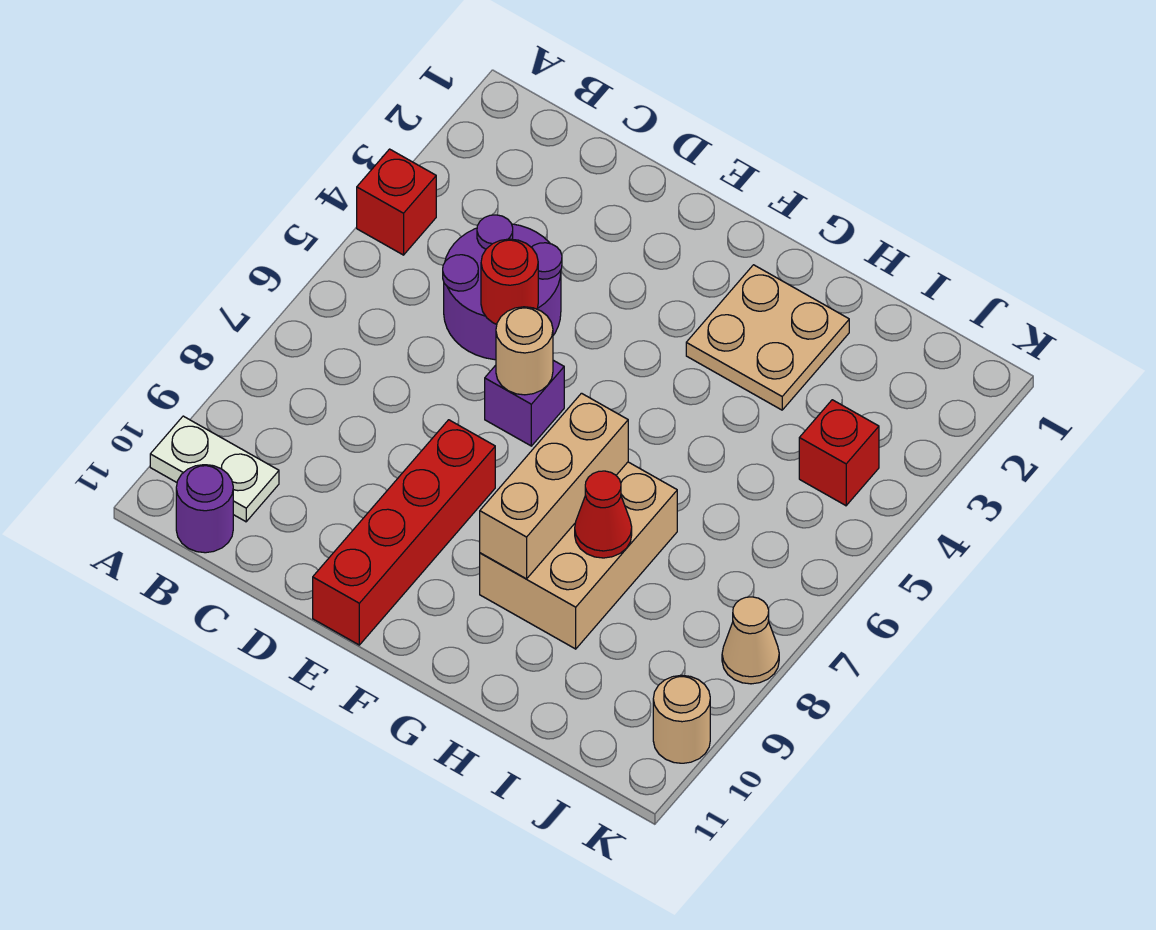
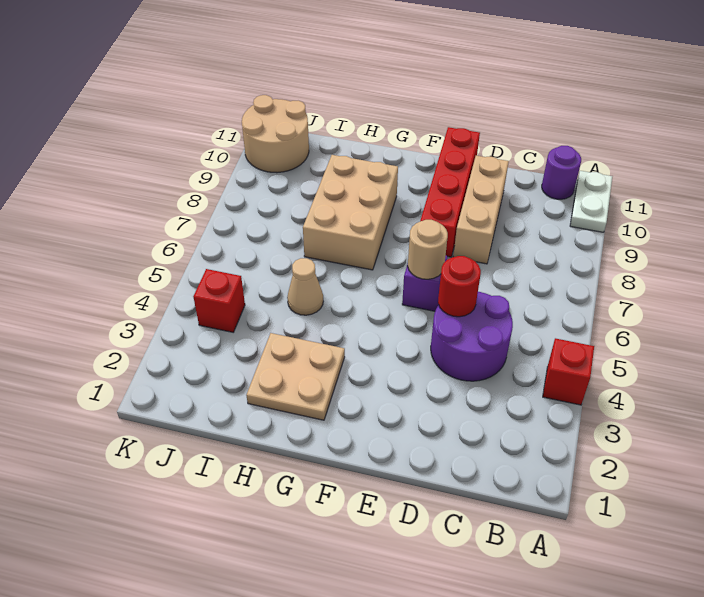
white 1x2 plate [150,416,279,522] -> white 1x2 plate turned to [570,171,612,232]
tan 1x3 brick [480,393,628,579] -> tan 1x3 brick moved to [453,156,509,264]
red 1x1 cone [575,471,632,558] -> none
tan 1x1 cone [722,597,779,684] -> tan 1x1 cone moved to [287,258,323,315]
tan 1x1 round brick [653,675,710,763] -> tan 2x2 round brick [242,95,309,173]

